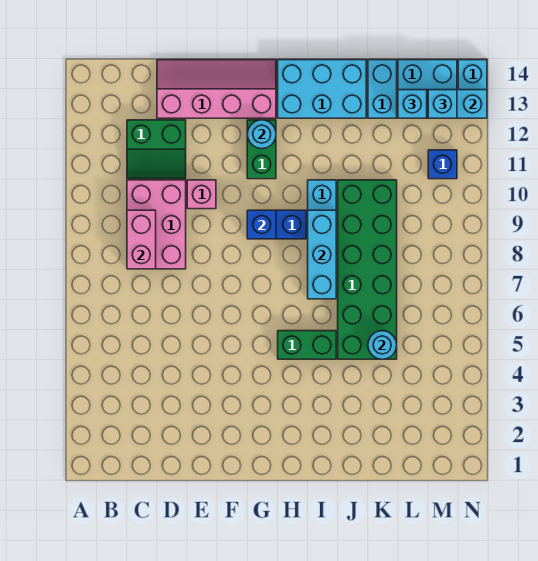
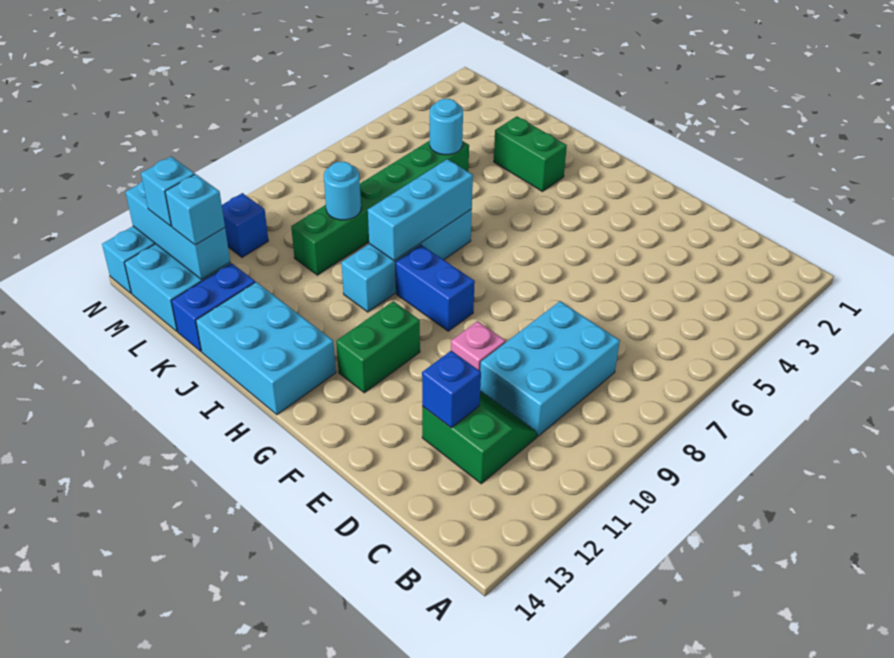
pink 2x3 brick [127,180,186,269] -> cyan 2x3 brick [480,301,620,437]
pink 1x2 brick [127,210,156,269] -> none
pink 2x4 slope [157,60,276,118] -> none
blue 1x1 brick [247,210,276,239] -> blue 1x1 brick moved to [422,351,481,428]
cyan 1x1 round brick [247,120,276,149] -> cyan 1x1 round brick moved to [324,162,361,220]
green 1x2 brick [278,331,336,359] -> green 1x2 brick moved to [494,116,567,191]
green 2x6 brick [338,180,397,359] -> green 1x6 brick [291,141,469,275]
cyan 1x2 brick [368,60,397,118] -> blue 1x2 brick [171,263,255,351]

